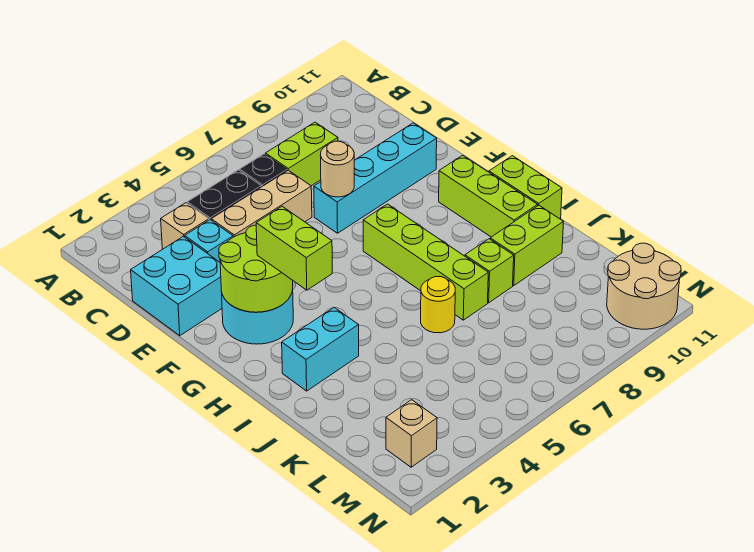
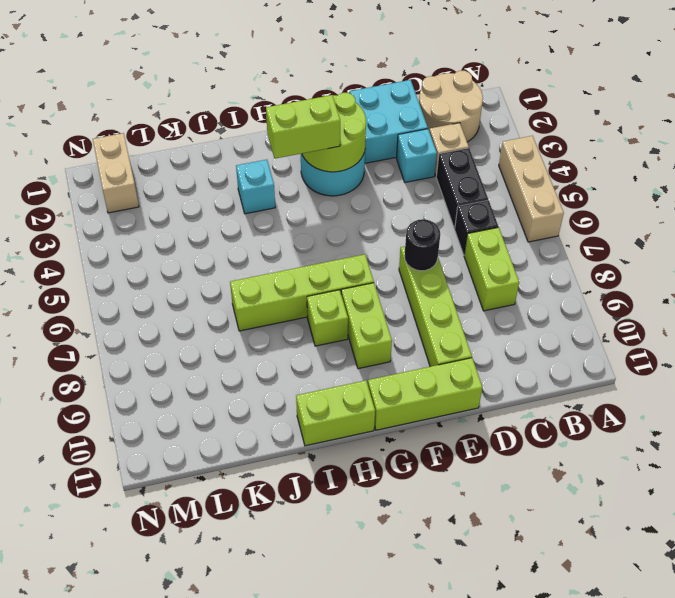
tan 1x3 brick [211,170,312,237] -> tan 1x3 brick moved to [499,136,564,242]
cyan 1x4 brick [314,123,437,233] -> lime 1x4 brick [399,246,472,367]
tan 1x1 round brick [320,141,354,197] -> black 1x1 round brick [404,219,440,271]
lime 1x3 brick [439,155,538,237] -> lime 1x3 brick moved to [368,358,482,430]
cyan 1x2 brick [282,308,359,391] -> cyan 1x1 brick [236,160,275,214]
yellow 1x1 round brick [421,277,455,333] -> none
lime 1x1 brick [465,239,514,303] -> lime 1x1 brick moved to [307,290,348,346]
lime 1x2 brick [490,205,563,285] -> lime 1x2 brick moved to [341,283,392,369]
tan 1x1 brick [386,400,437,467] -> tan 1x2 brick [93,133,139,213]
tan 2x2 round brick [607,243,681,329] -> tan 2x2 round brick moved to [419,71,483,142]

